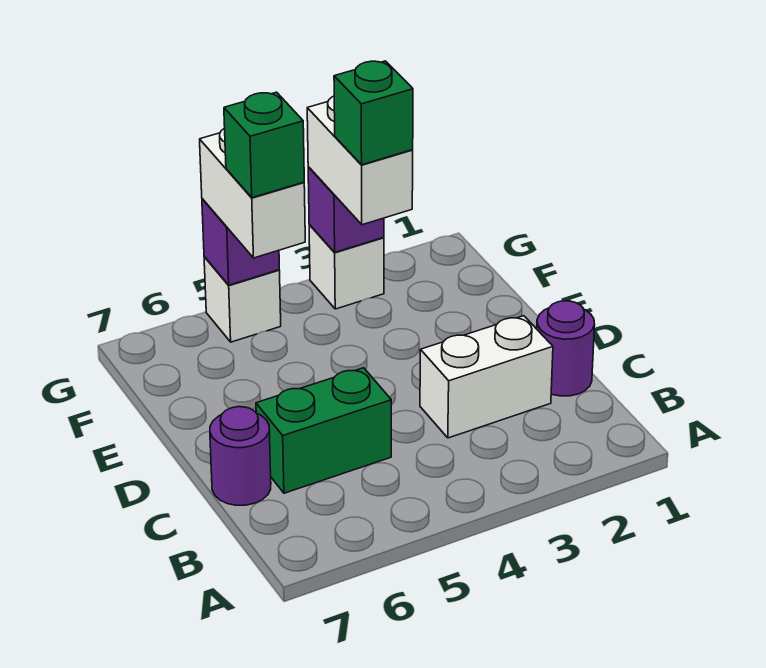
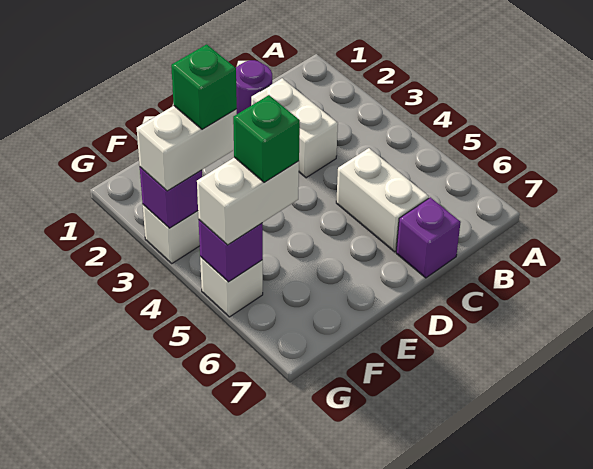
green 1x2 brick [256,368,391,493] -> white 1x2 brick [336,148,429,252]
purple 1x1 round brick [210,407,271,505] -> purple 1x1 brick [396,197,461,278]

